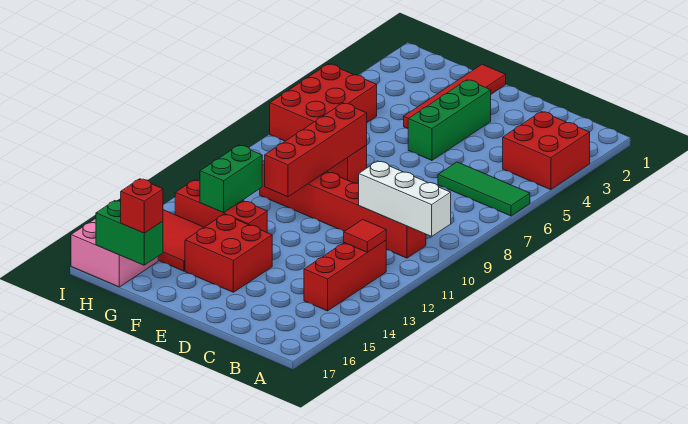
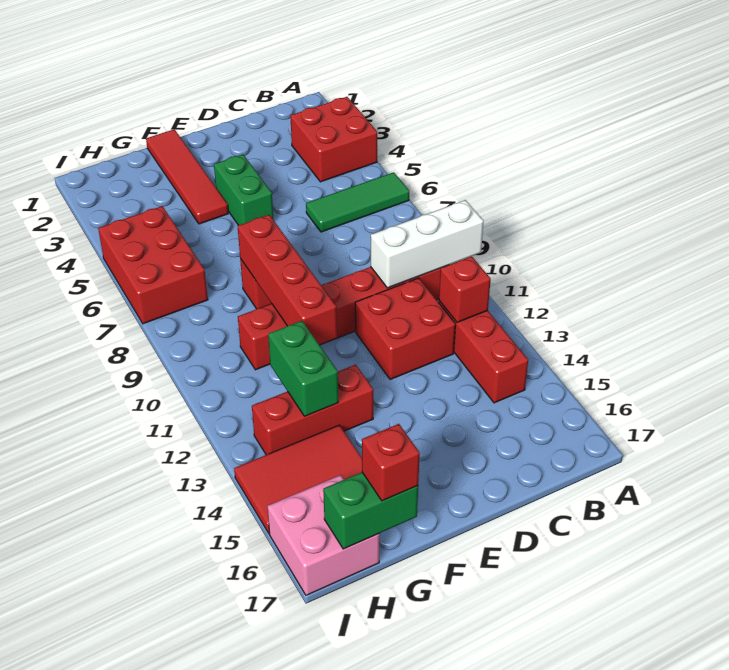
red 1x1 tile [344,220,386,252] -> red 1x1 brick [439,256,491,322]
green 1x3 brick [408,80,491,160] -> green 1x2 brick [214,154,273,225]
red 2x2 brick [185,214,272,292] -> red 2x2 brick moved to [355,278,455,379]

